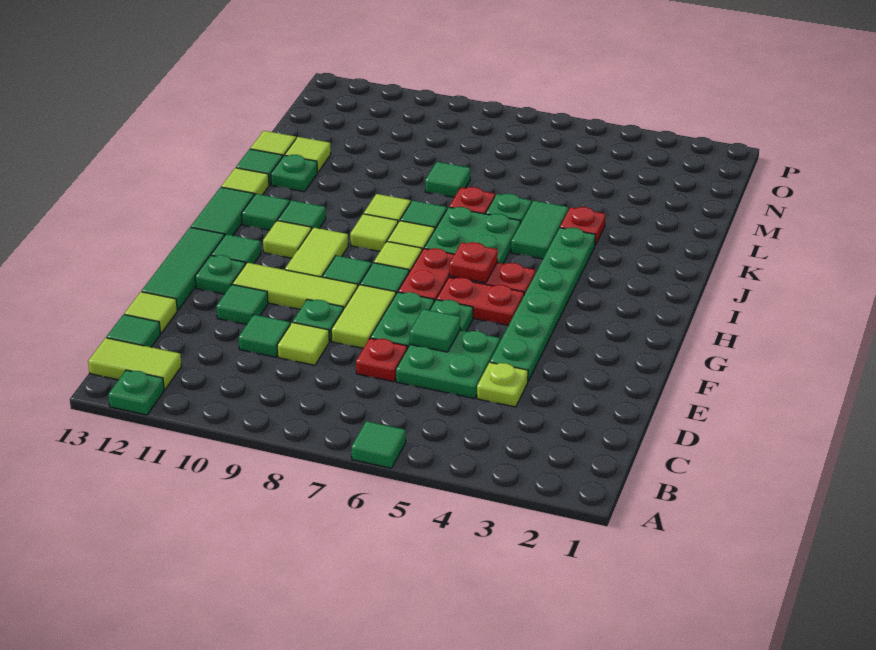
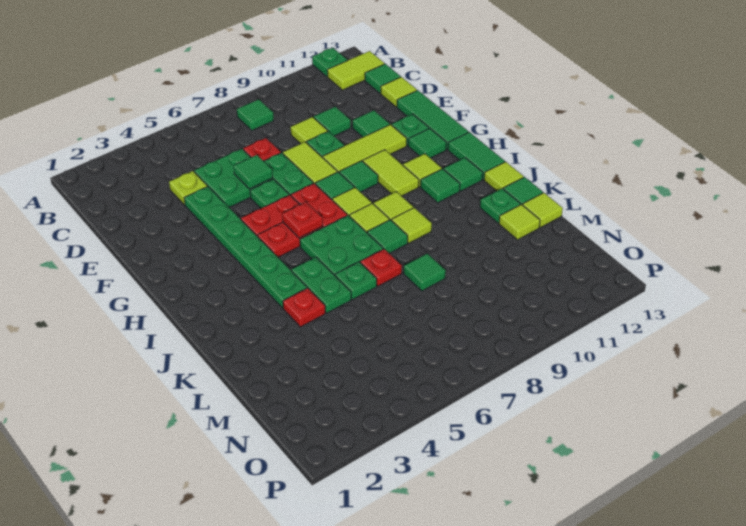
green 1x1 tile [352,421,406,468] -> green 1x1 tile moved to [237,99,274,130]
green 1x2 tile [511,201,568,259] -> green 1x2 plate [292,257,351,313]

